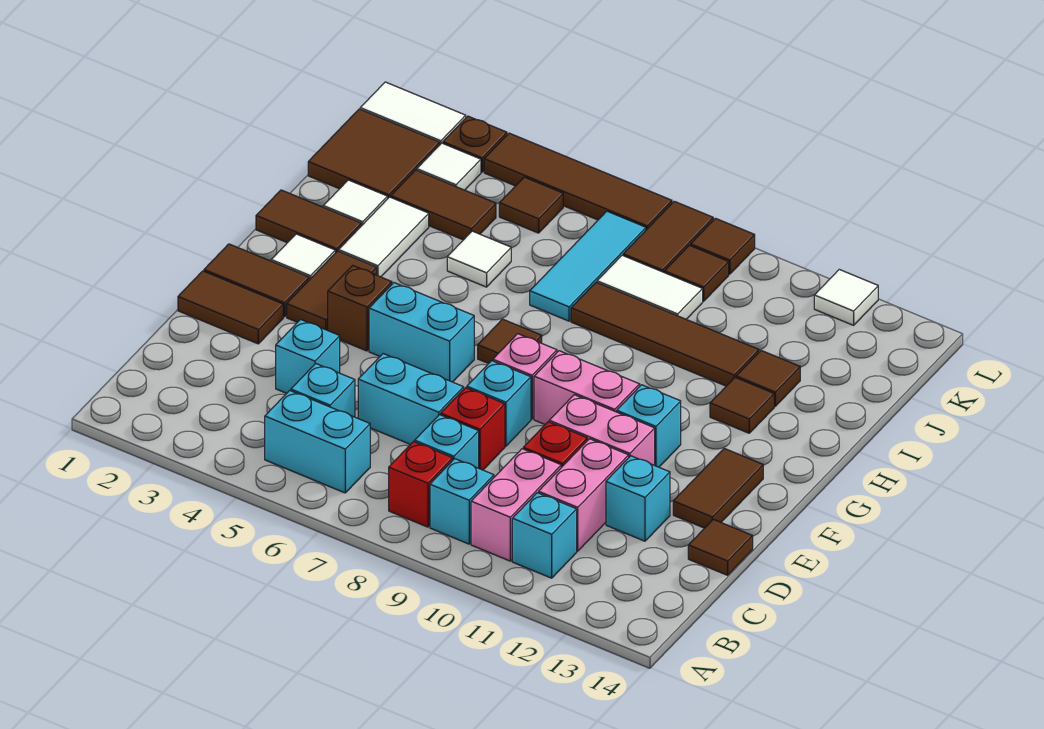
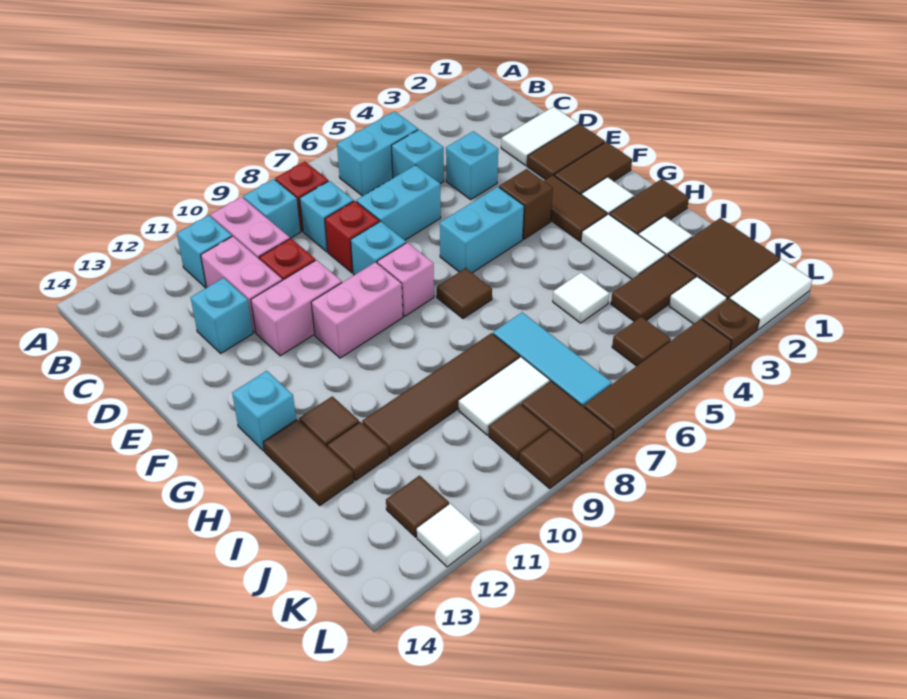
none -> white 1x2 tile [501,107,578,166]
brown 1x1 tile [688,519,753,575] -> brown 1x1 tile moved to [386,476,449,537]
brown 1x2 tile [673,448,763,528] -> brown 1x2 tile moved to [263,419,354,505]
cyan 1x1 brick [617,385,681,467] -> cyan 1x1 brick moved to [232,371,296,451]

